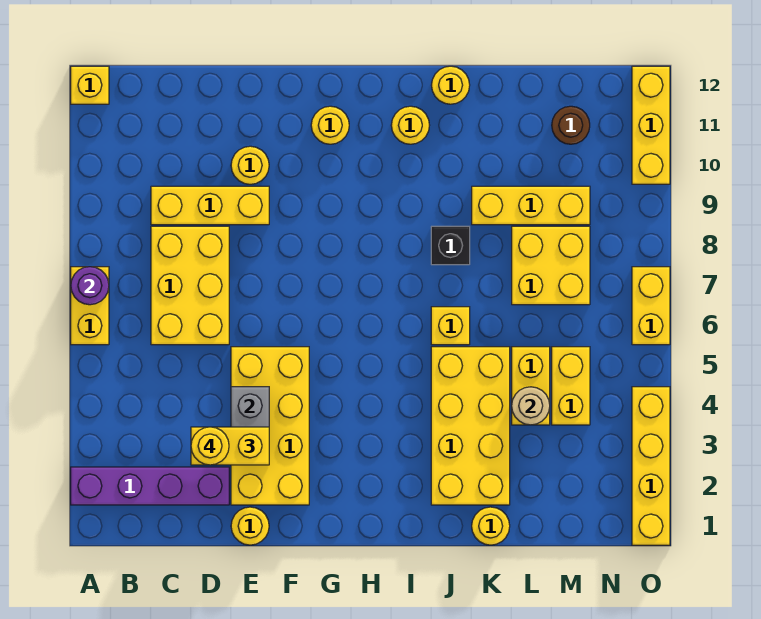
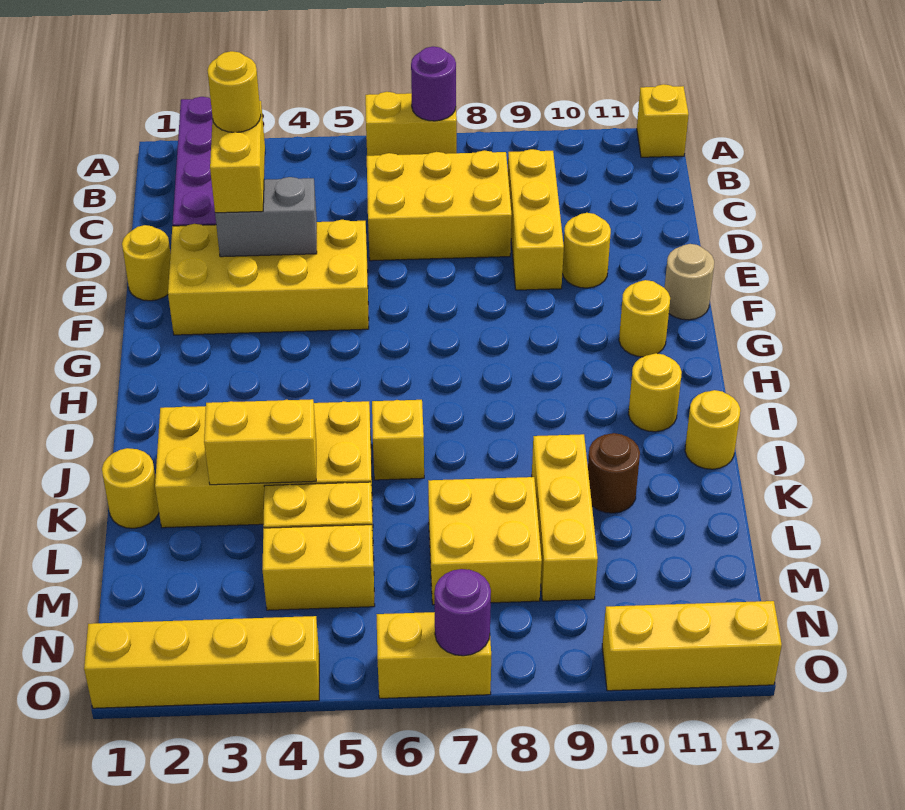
black 1x1 brick [431,226,470,265] -> none
none -> yellow 1x2 brick [204,399,316,485]
tan 1x1 round brick [512,387,550,425] -> tan 1x1 round brick moved to [665,244,714,320]
brown 1x1 round brick [552,106,590,144] -> brown 1x1 round brick moved to [588,433,640,513]
none -> purple 1x1 round brick [434,569,491,656]

